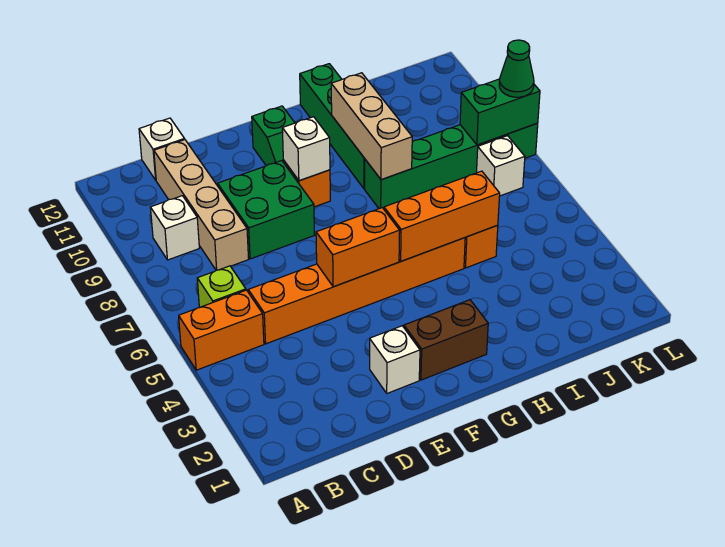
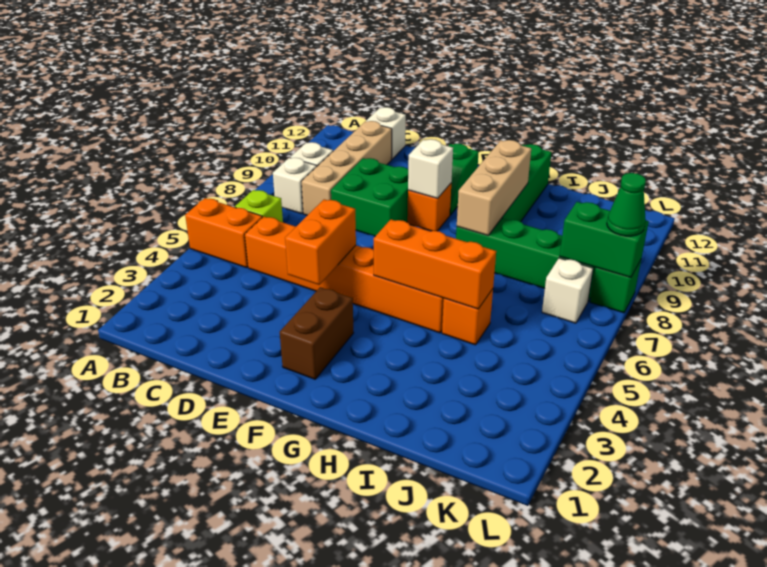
white 1x1 brick [370,326,420,393] -> white 1x1 brick moved to [273,158,317,214]
orange 1x2 brick [316,208,400,287] -> orange 1x2 brick turned to [285,199,356,285]
brown 1x2 brick [404,300,488,380] -> brown 1x2 brick turned to [280,287,354,379]

